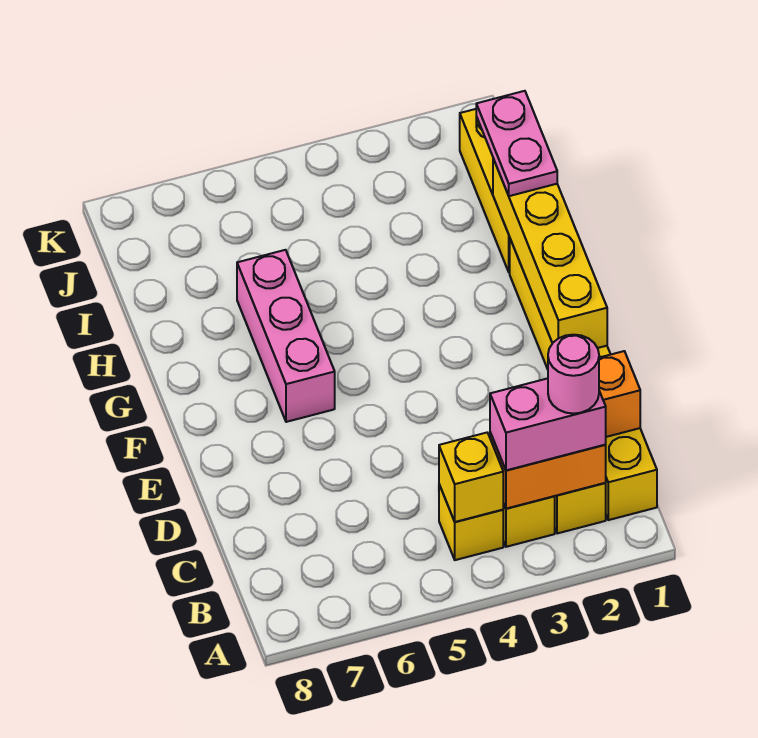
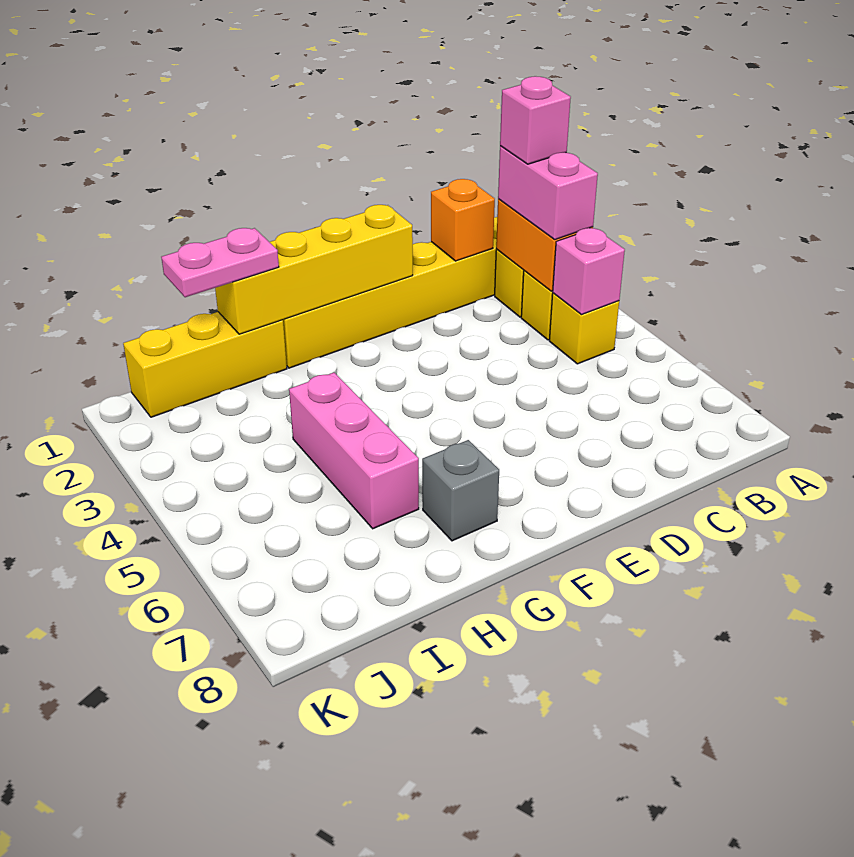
pink 1x1 round brick [548,335,599,414] -> pink 1x1 brick [500,76,571,164]
yellow 1x1 brick [439,433,504,522] -> pink 1x1 brick [553,228,625,315]
pink 1x3 brick [237,250,335,422] -> pink 1x3 brick turned to [289,373,419,529]
none -> grey 1x1 brick [422,440,499,541]

